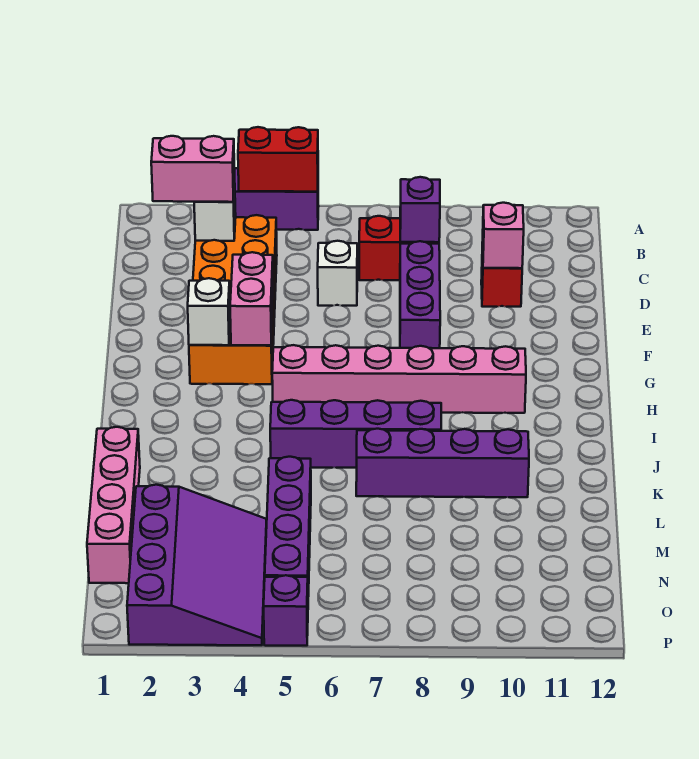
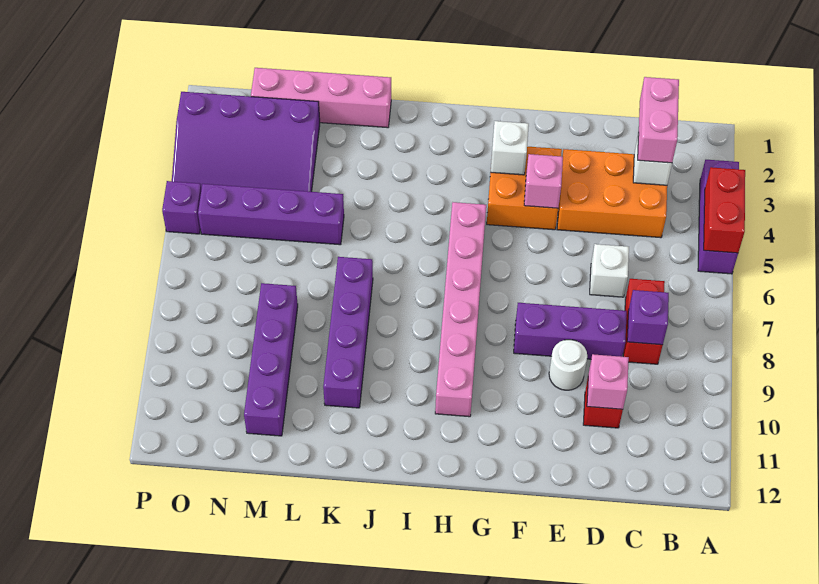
none -> white 1x1 round brick [549,340,587,390]
pink 1x2 brick [230,252,273,345] -> pink 1x1 brick [524,154,563,208]
purple 1x4 brick [270,400,441,468] -> purple 1x4 brick moved to [244,283,298,436]

